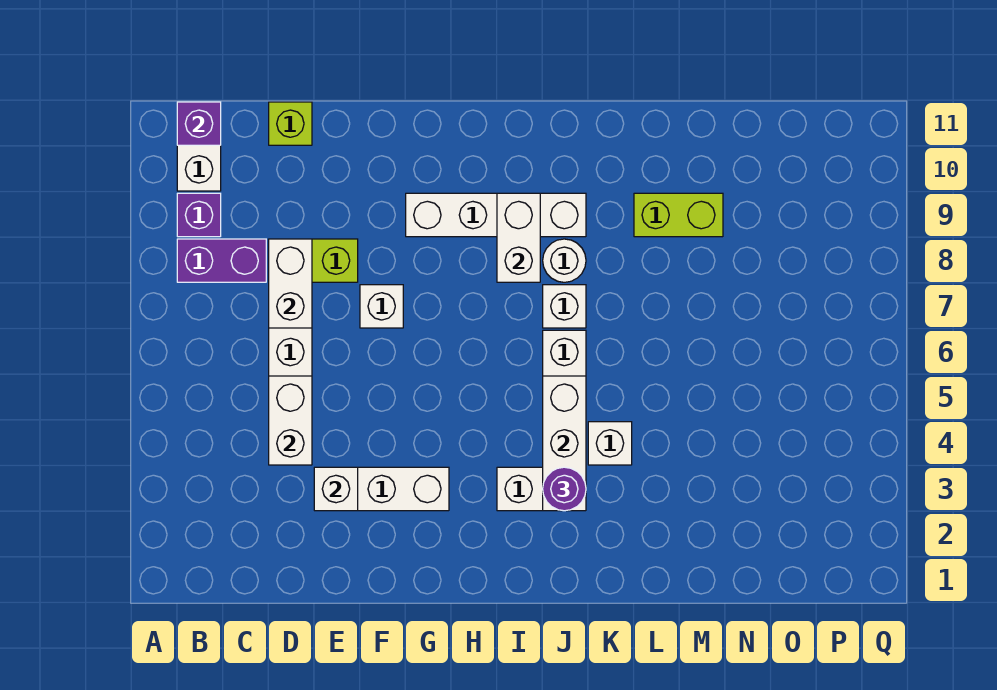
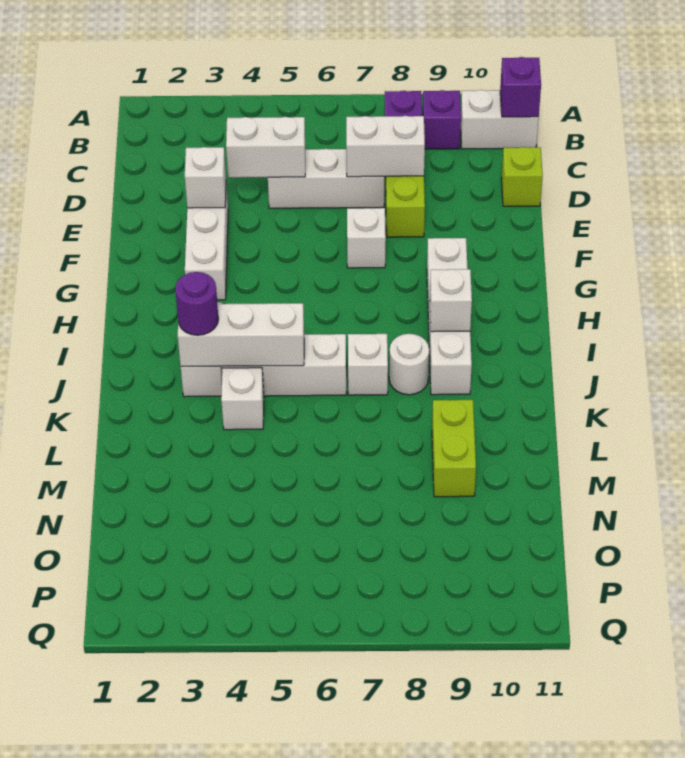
white 1x2 brick [497,193,540,282] -> white 1x1 brick [430,269,472,332]

